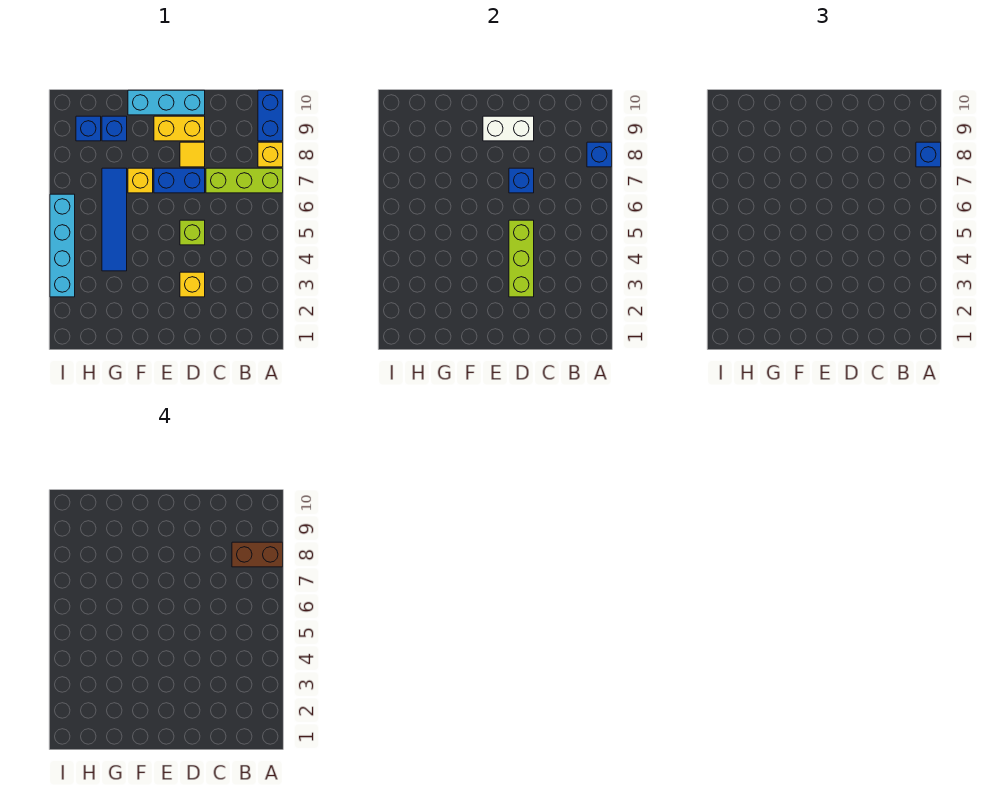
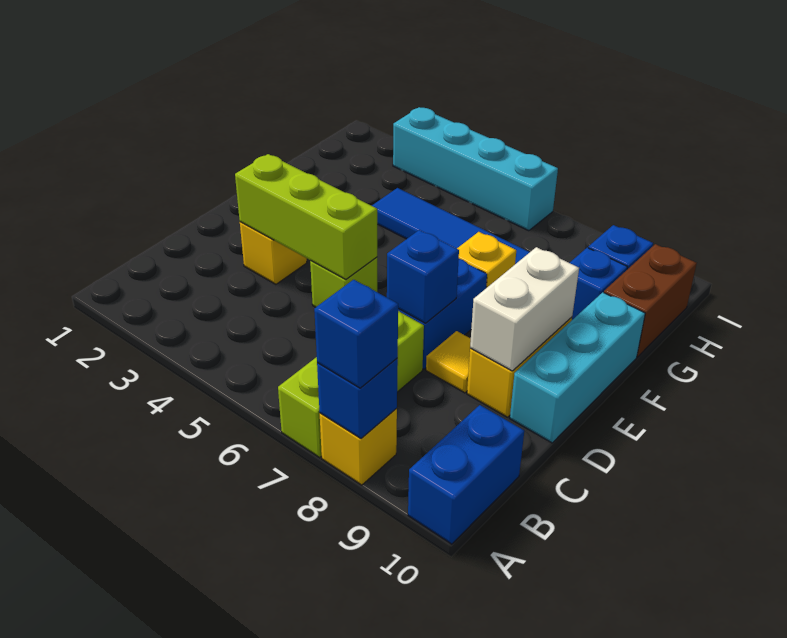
brown 1x2 brick [232,542,283,567] -> brown 1x2 brick moved to [604,244,697,357]
blue 1x2 brick [258,90,283,141] -> blue 1x2 brick turned to [408,405,524,544]

